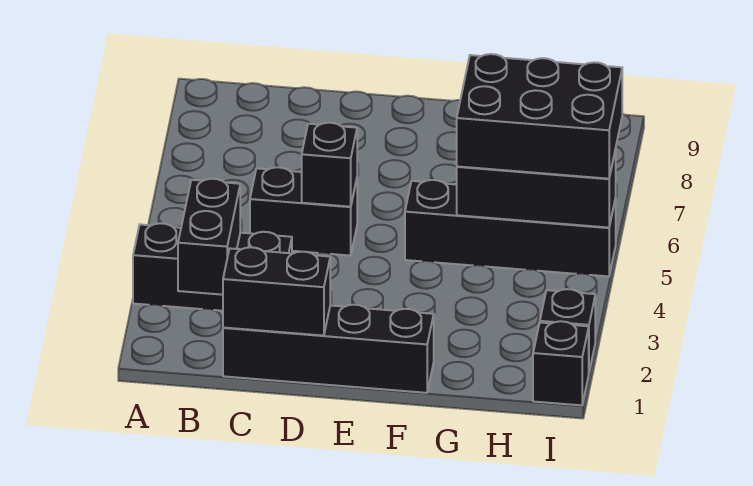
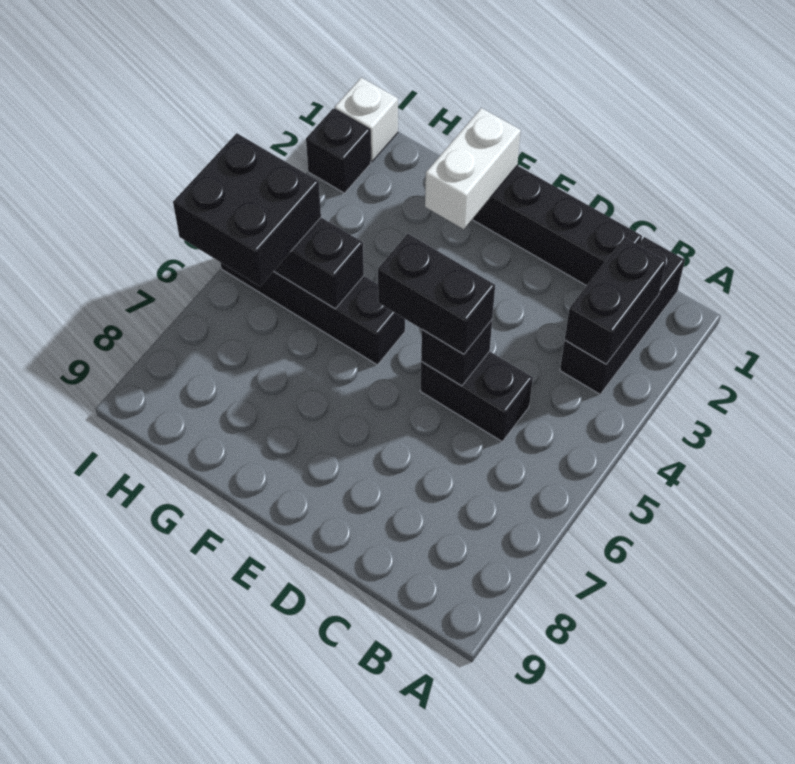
black 1x3 brick [133,223,292,311] -> black 1x3 brick turned to [560,237,685,394]
black 1x2 brick [223,247,330,336] -> black 1x2 brick moved to [378,234,495,354]
none -> white 1x2 brick [425,108,521,229]
black 2x3 brick [457,54,622,179] -> black 2x2 brick [173,133,321,286]
black 1x1 brick [533,321,589,405] -> white 1x1 brick [335,78,398,162]

